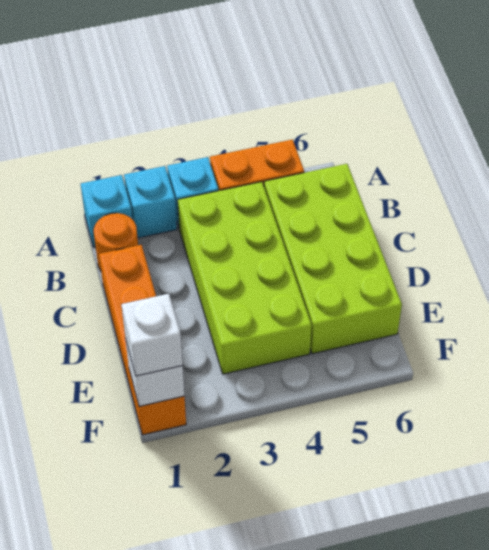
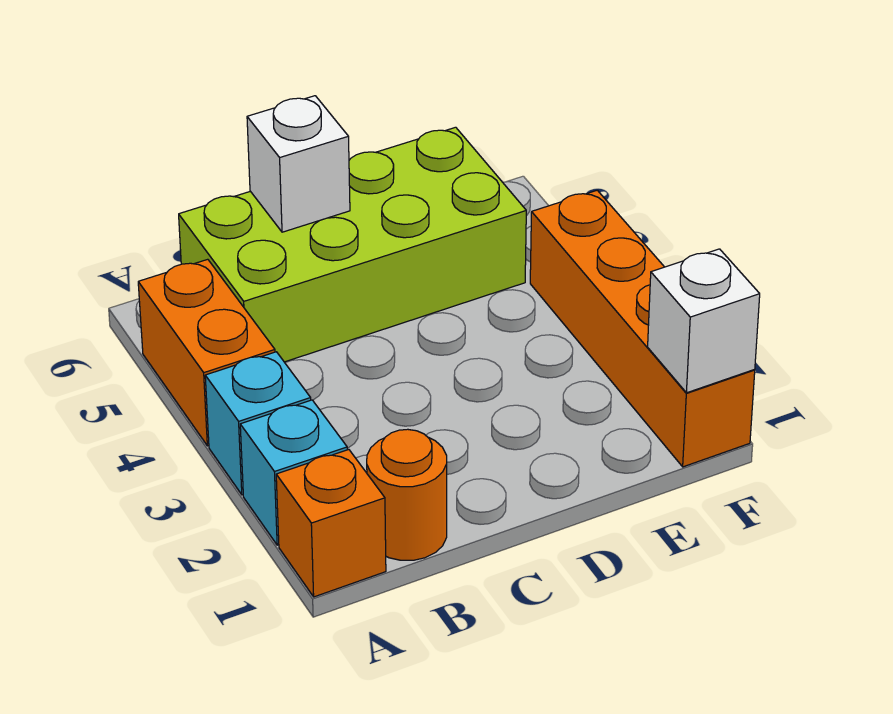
cyan 1x1 brick [81,175,132,247] -> orange 1x1 brick [276,450,386,597]
lime 2x4 brick [178,182,312,374] -> none
orange 1x4 brick [99,245,186,435] -> orange 1x4 brick turned to [530,190,755,467]
white 1x1 brick [121,294,183,376] -> white 1x1 brick moved to [247,96,350,232]

